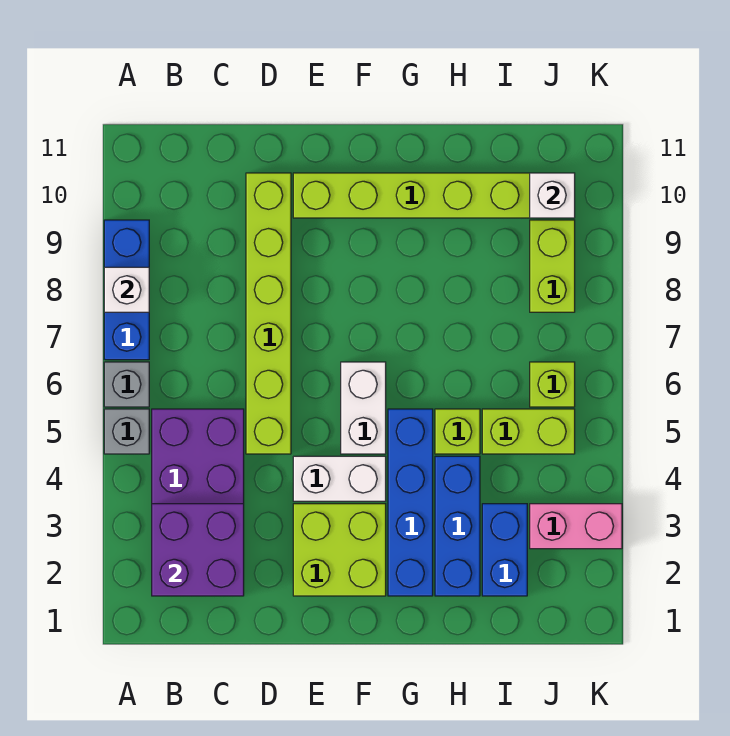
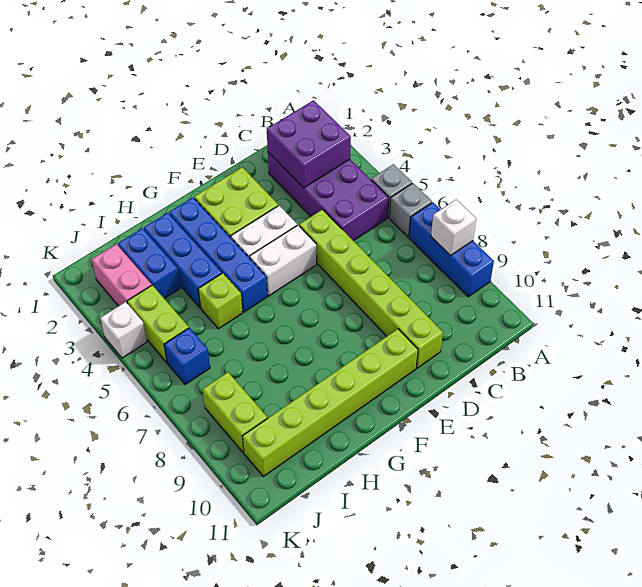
white 1x2 brick [341,362,386,454] -> white 1x2 brick turned to [250,225,317,296]
lime 1x2 brick [482,409,575,454] -> lime 1x2 brick turned to [127,285,189,362]
pink 1x2 brick [530,504,622,549] -> pink 1x2 brick turned to [92,244,152,306]
lime 1x1 brick [530,362,575,407] -> blue 1x1 brick [164,328,210,385]
white 1x1 brick [530,173,575,218] -> white 1x1 brick moved to [100,302,147,358]

